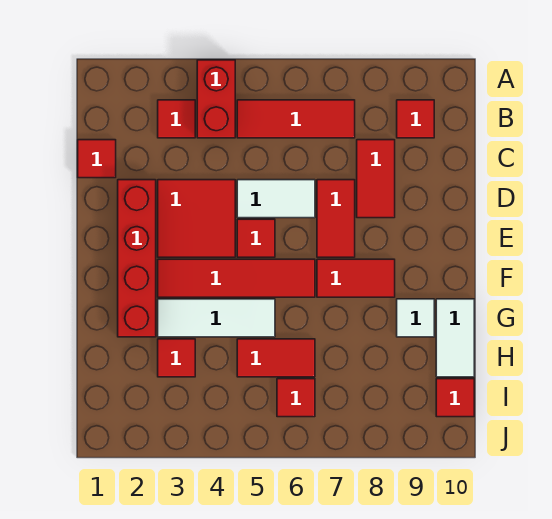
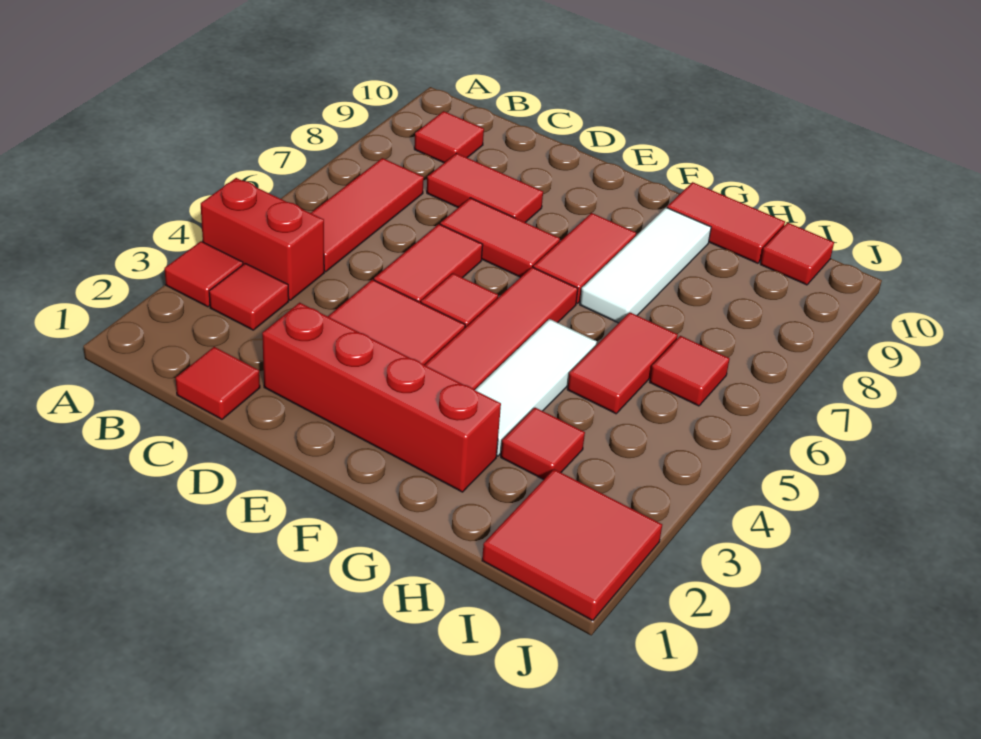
none -> red 1x1 tile [165,241,243,307]
white 1x2 tile [237,180,315,218] -> red 1x2 tile [374,224,483,303]
white 1x1 tile [397,299,434,337] -> white 1x3 tile [580,208,711,323]
white 1x2 tile [436,299,474,377] -> red 1x2 tile [667,182,785,263]
none -> red 2x2 tile [482,469,662,621]

